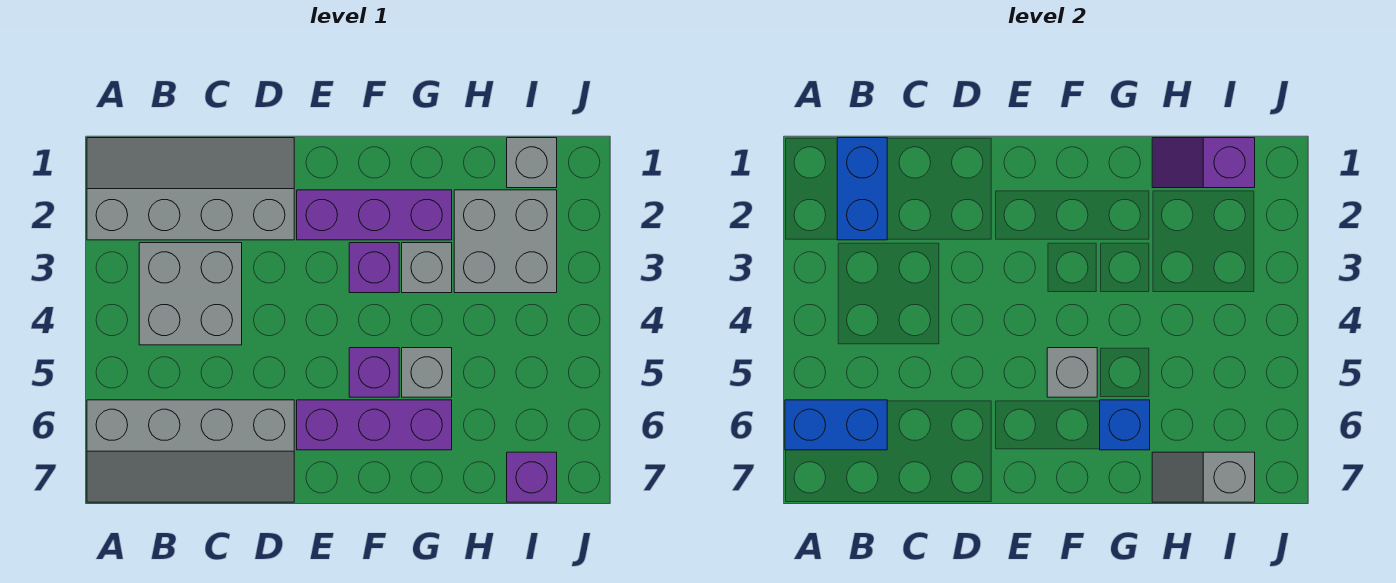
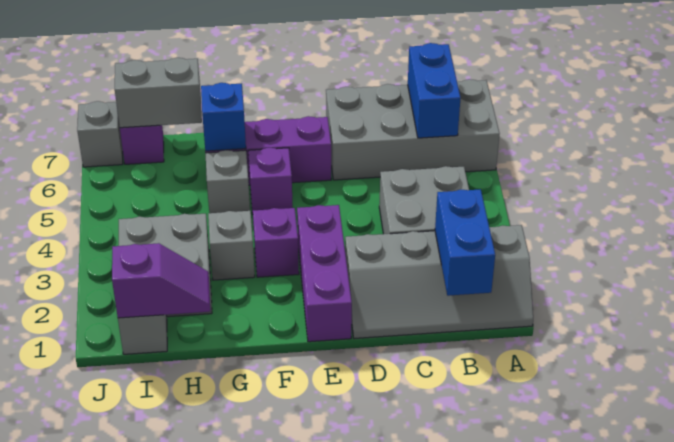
grey 2x4 slope [87,400,294,502] -> grey 2x4 brick [326,79,500,180]
blue 1x2 brick [785,400,887,450] -> blue 1x2 brick turned to [408,43,461,138]
purple 1x3 brick [297,190,452,240] -> purple 1x3 brick turned to [297,205,352,342]
grey 1x1 brick [1047,348,1097,397] -> grey 1x1 brick moved to [77,101,123,167]
grey 1x2 slope [1152,452,1255,502] -> grey 1x2 brick [115,58,202,128]

